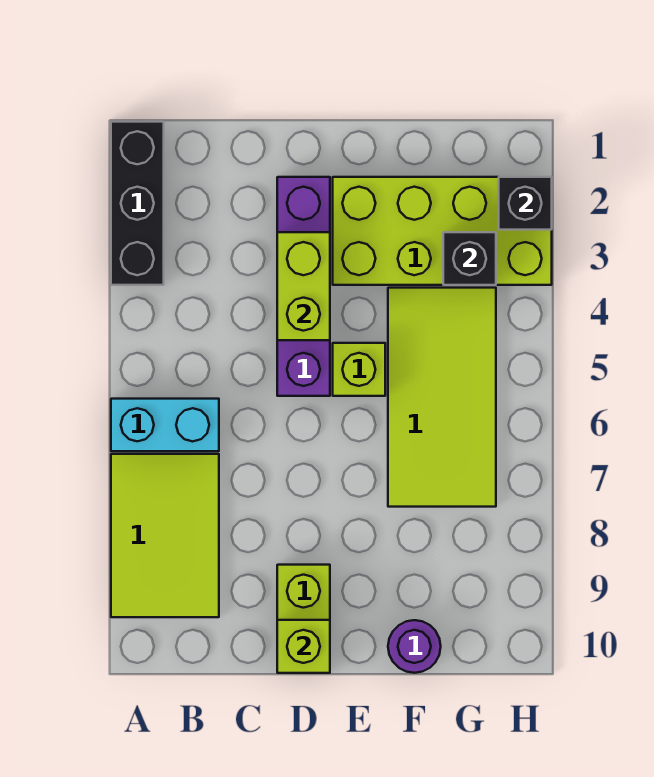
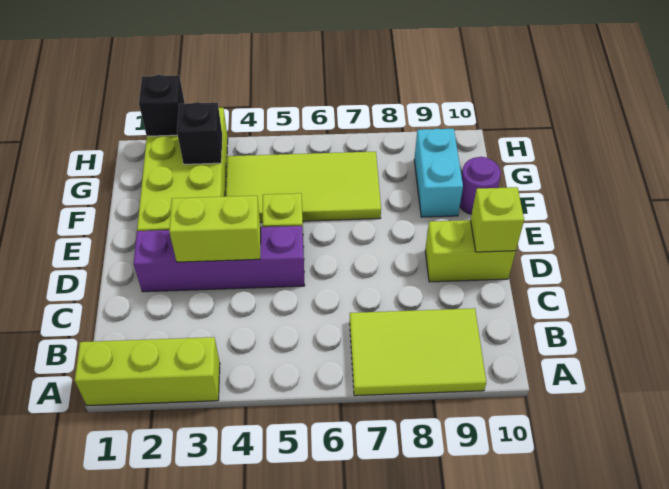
black 1x3 brick [111,122,164,285] -> lime 1x3 brick [75,337,220,406]
cyan 1x2 brick [111,399,219,451] -> cyan 1x2 brick moved to [414,129,463,217]

